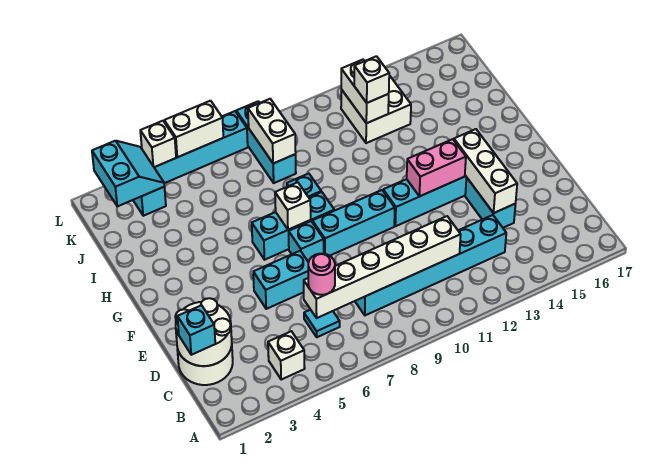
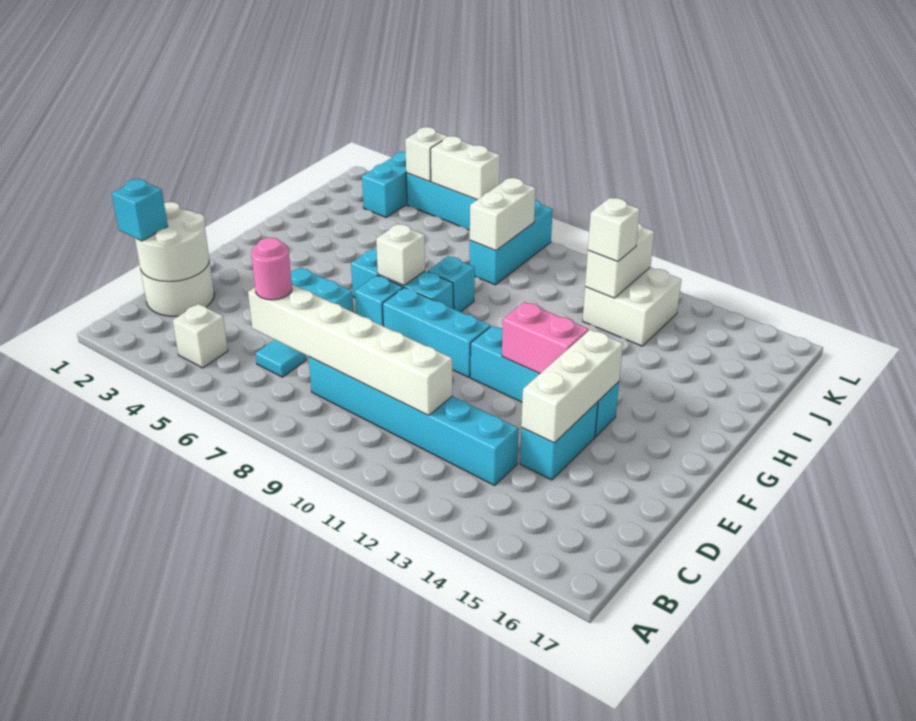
cyan 2x2 slope [92,141,164,207] -> none

